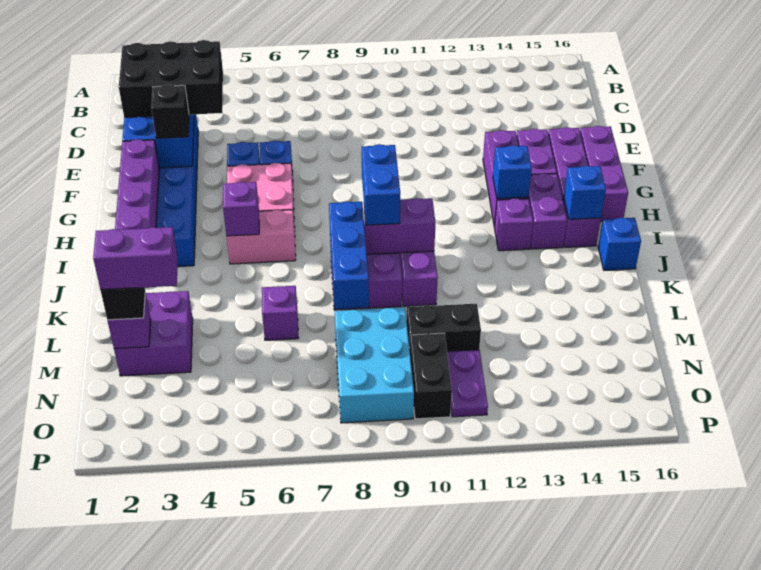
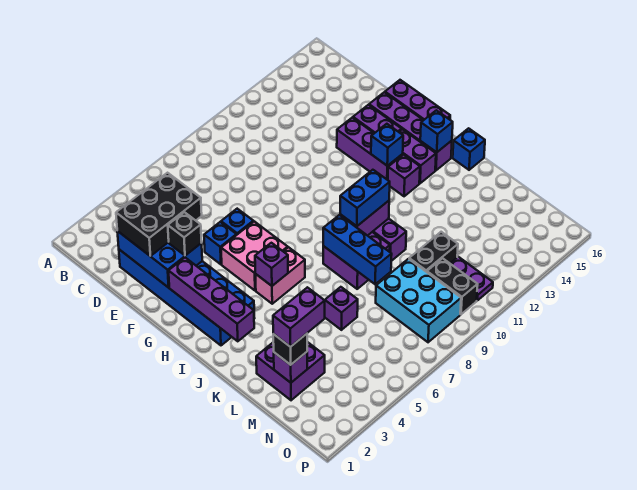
blue 1x2 brick [362,144,400,225] -> blue 1x2 brick turned to [340,170,390,226]

